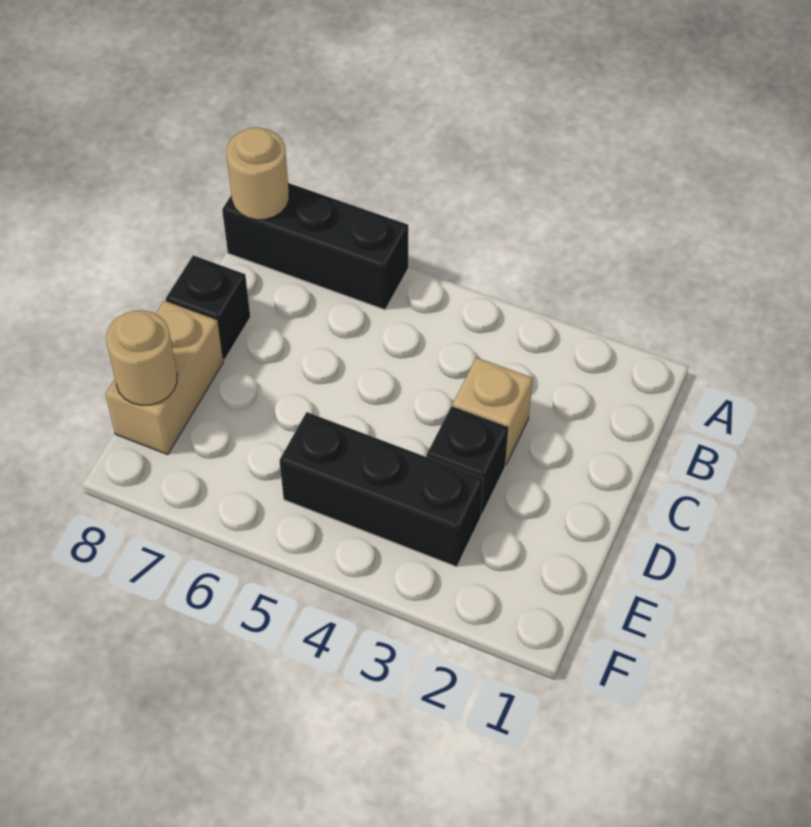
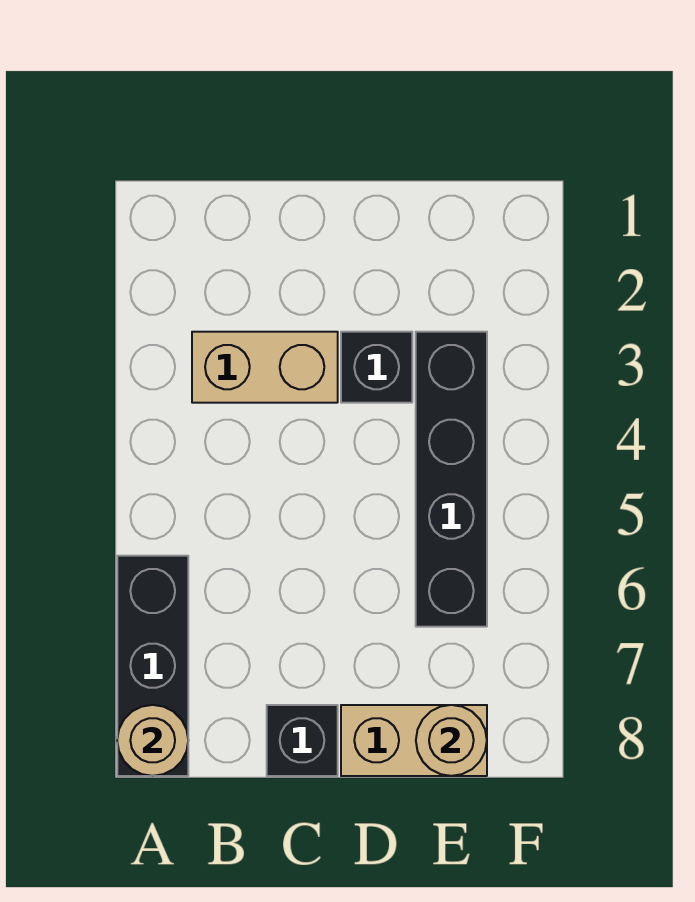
tan 1x1 brick [452,358,533,465] -> tan 1x2 brick [192,332,338,403]
black 1x3 brick [279,412,483,567] -> black 1x4 brick [416,332,487,627]

